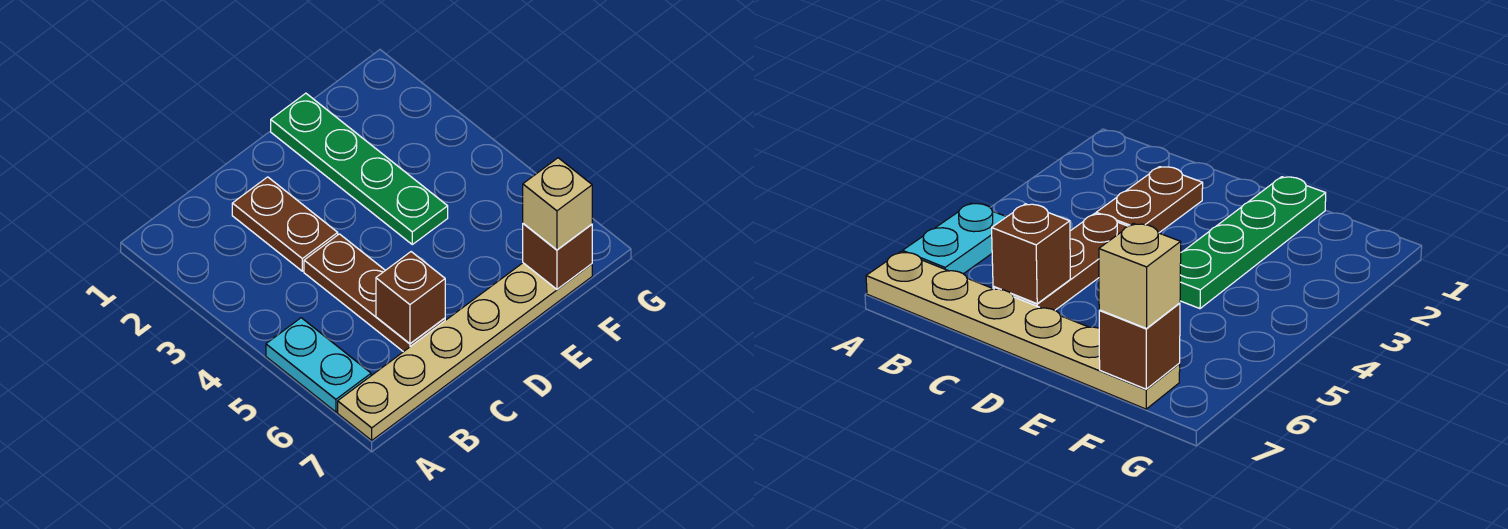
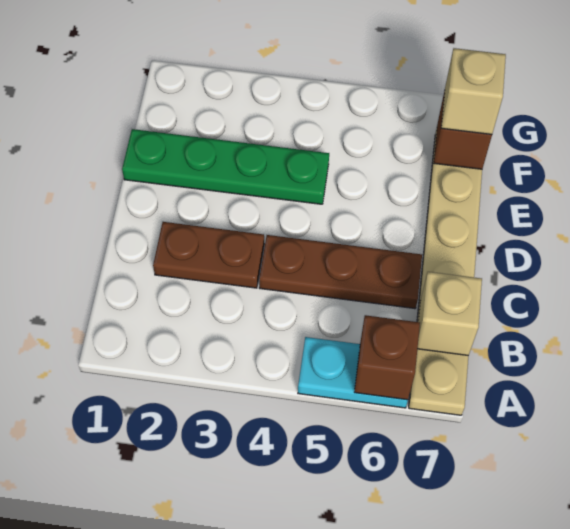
none -> tan 1x1 brick [417,272,482,356]
brown 1x1 brick [376,252,445,344] -> brown 1x1 brick moved to [354,315,420,400]

